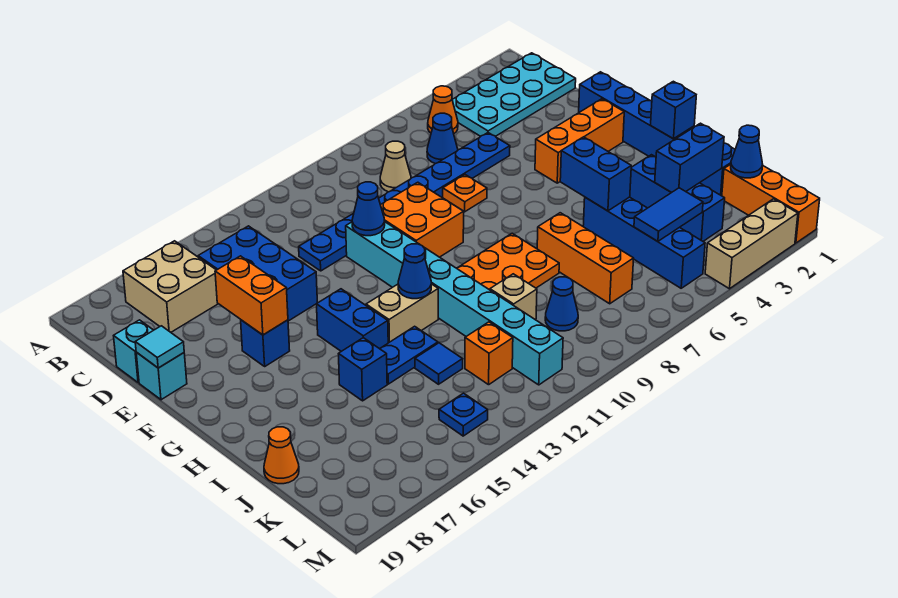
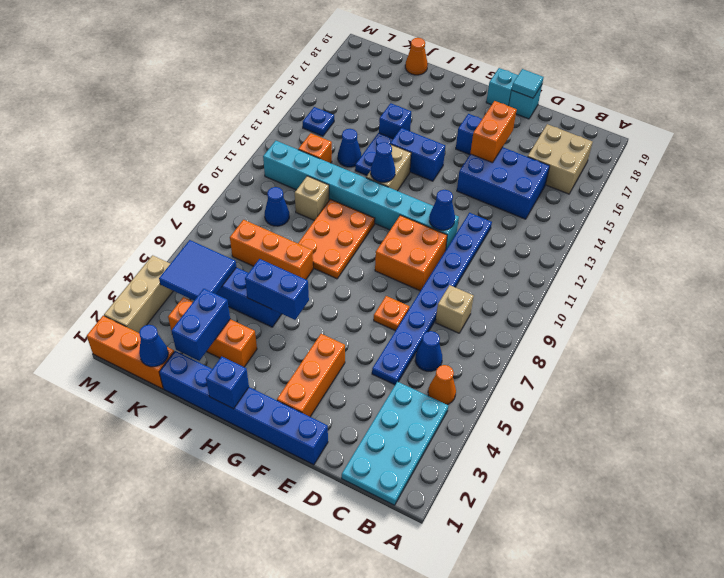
tan 1x1 cone [380,141,411,192] -> tan 1x1 brick [436,285,474,333]
cyan 1x1 brick [114,320,153,383] -> cyan 1x1 brick moved to [486,68,518,106]
orange 1x2 brick [215,256,288,335] -> orange 1x2 brick turned to [470,101,517,163]
blue 1x3 brick [630,155,725,241] -> orange 1x3 brick [168,297,257,367]
blue 1x1 tile [415,343,463,384] -> blue 1x1 cone [338,129,361,167]
blue 1x2 tile [634,188,703,241] -> blue 2x2 tile [159,240,236,300]

